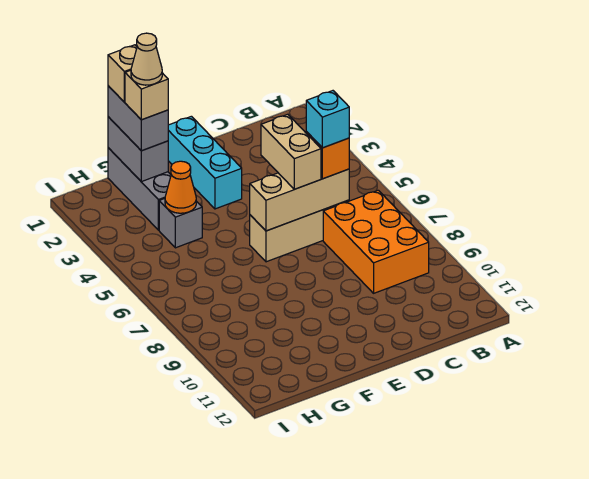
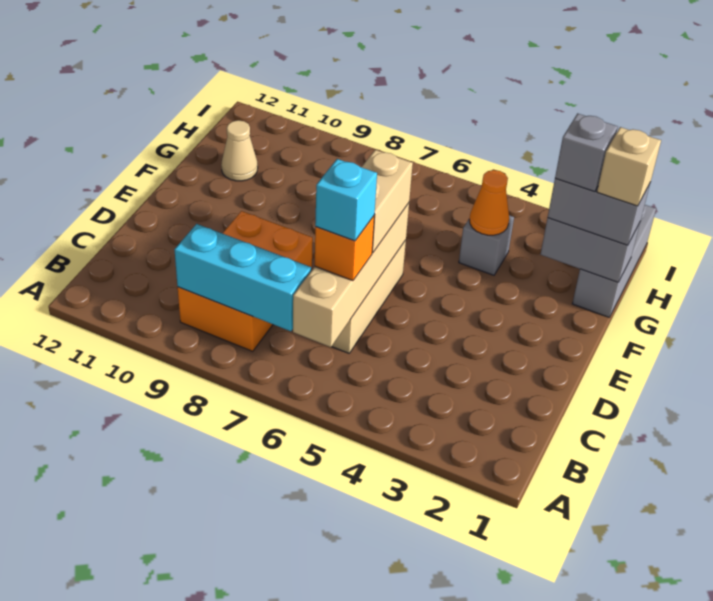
orange 2x3 brick [323,190,429,293] -> orange 2x3 brick turned to [178,211,313,351]
tan 1x3 brick [250,169,349,231] -> tan 1x4 brick [293,203,409,347]
tan 1x2 brick [261,114,321,189] -> tan 1x2 brick turned to [362,150,413,253]
cyan 1x3 brick [168,116,242,209] -> cyan 1x3 brick moved to [174,224,312,331]
grey 1x3 brick [108,148,171,230] -> grey 1x3 brick turned to [572,205,656,317]
tan 1x1 brick [125,70,168,120] -> grey 1x1 brick [555,113,618,192]
tan 1x1 cone [131,33,162,85] -> tan 1x1 cone moved to [221,120,258,181]

